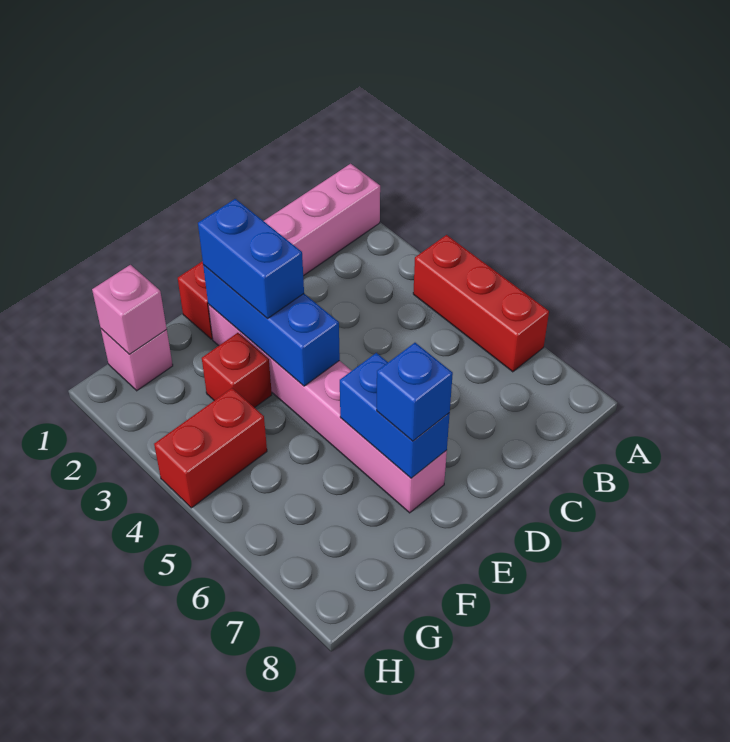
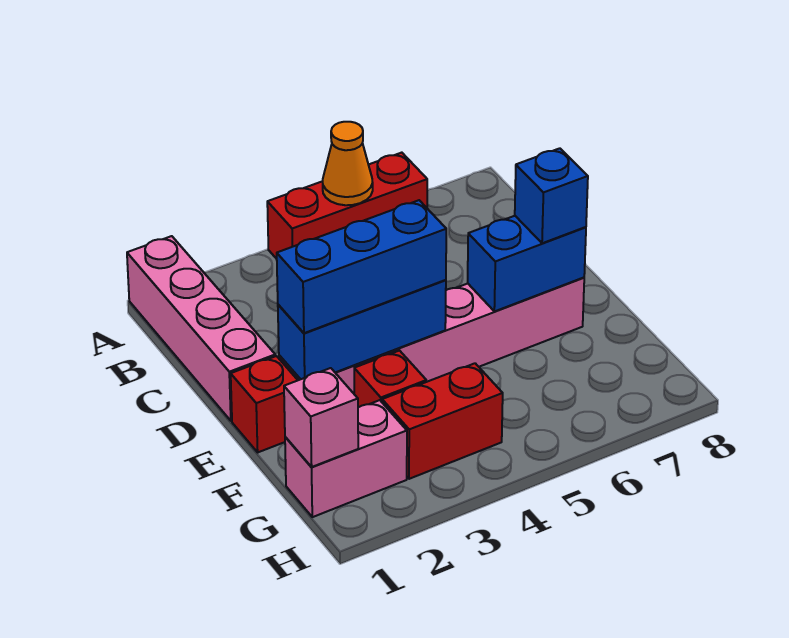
none -> orange 1x1 cone [323,122,373,205]
blue 1x2 brick [198,199,304,319] -> blue 1x3 brick [277,200,446,333]
pink 1x1 brick [101,329,173,391] -> pink 1x2 brick [285,400,407,517]
red 1x2 brick [154,388,267,508] -> red 1x2 brick turned to [382,363,503,479]

